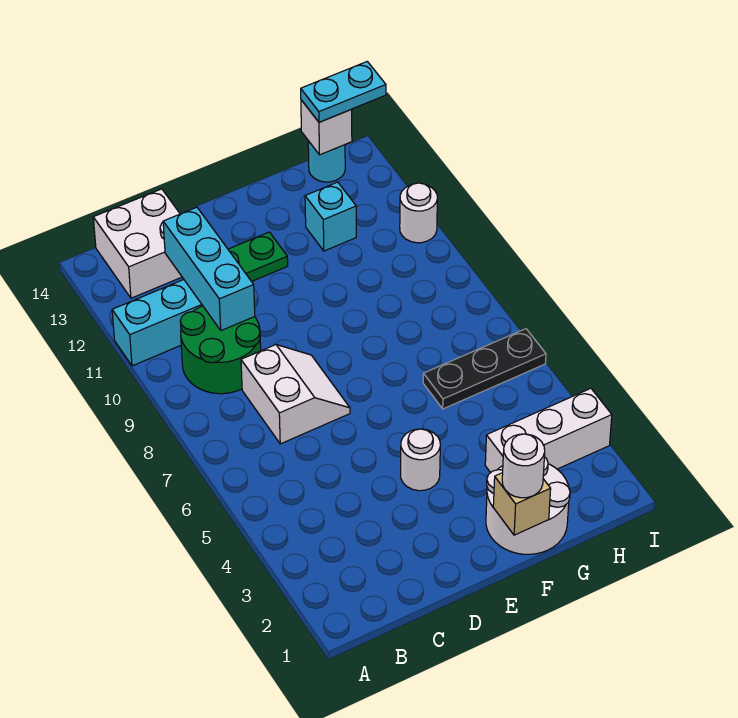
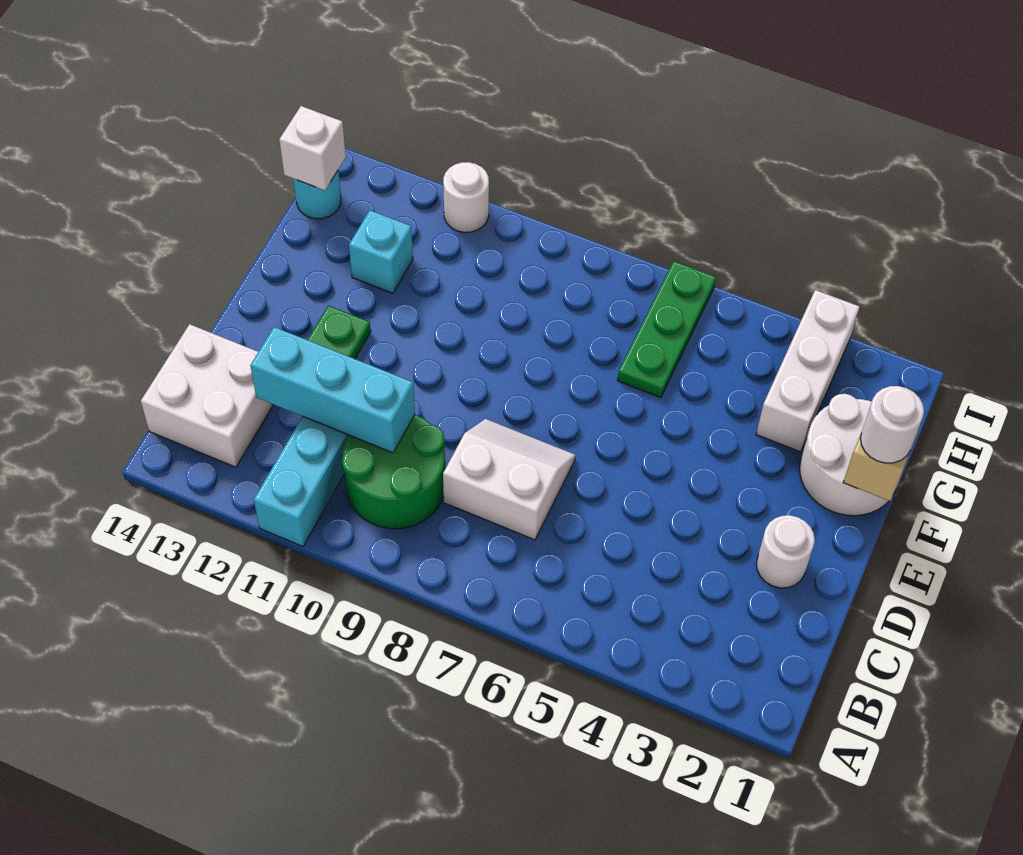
white 1x1 round brick [401,429,440,491] -> white 1x1 round brick moved to [756,515,815,588]
black 1x3 plate [423,329,546,409] -> green 1x3 plate [618,261,716,398]
cyan 1x2 plate [301,62,386,122] -> none

